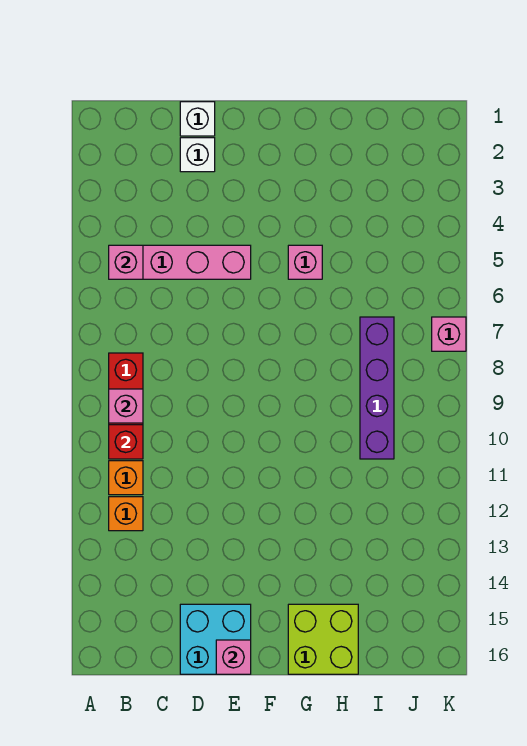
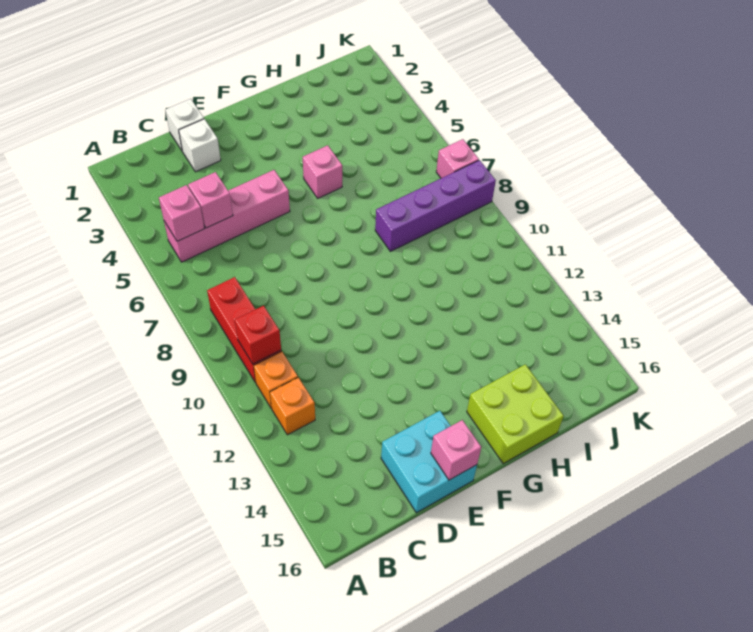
pink 1x1 brick [109,389,143,423] -> pink 1x1 brick moved to [188,172,233,228]
purple 1x4 brick [360,317,394,459] -> purple 1x4 brick turned to [375,160,496,251]

